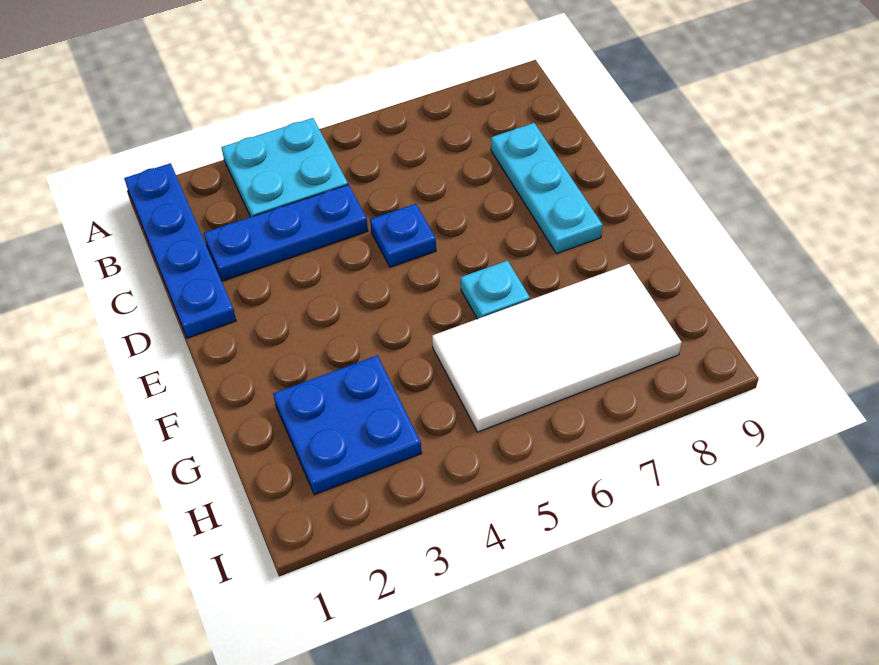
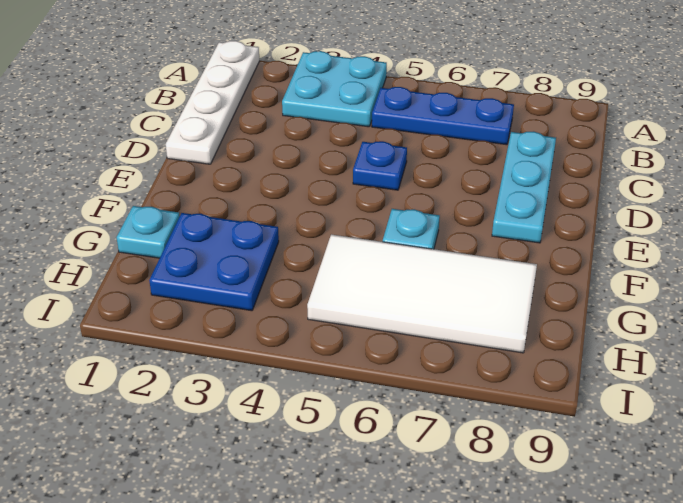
blue 1x4 plate [124,163,236,338] -> white 1x4 plate [166,41,259,164]
blue 1x3 plate [204,185,368,281] -> blue 1x3 plate moved to [372,87,514,145]
none -> cyan 1x1 plate [117,206,180,258]

